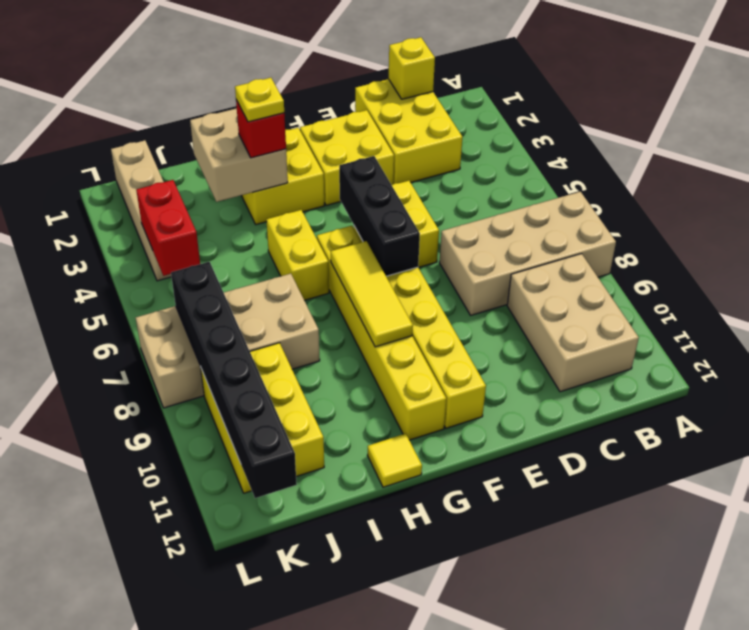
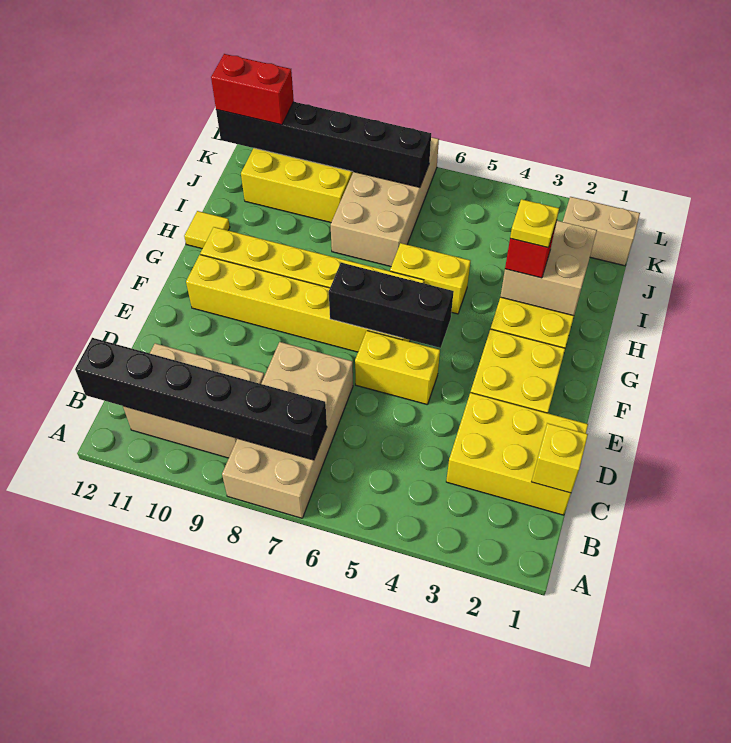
none -> black 1x6 brick [75,338,327,460]
yellow 1x3 tile [331,241,413,347] -> none
tan 1x4 brick [111,140,171,281] -> tan 1x2 brick [563,197,640,266]
red 1x2 brick [136,180,200,276] -> red 1x2 brick moved to [211,54,294,125]

